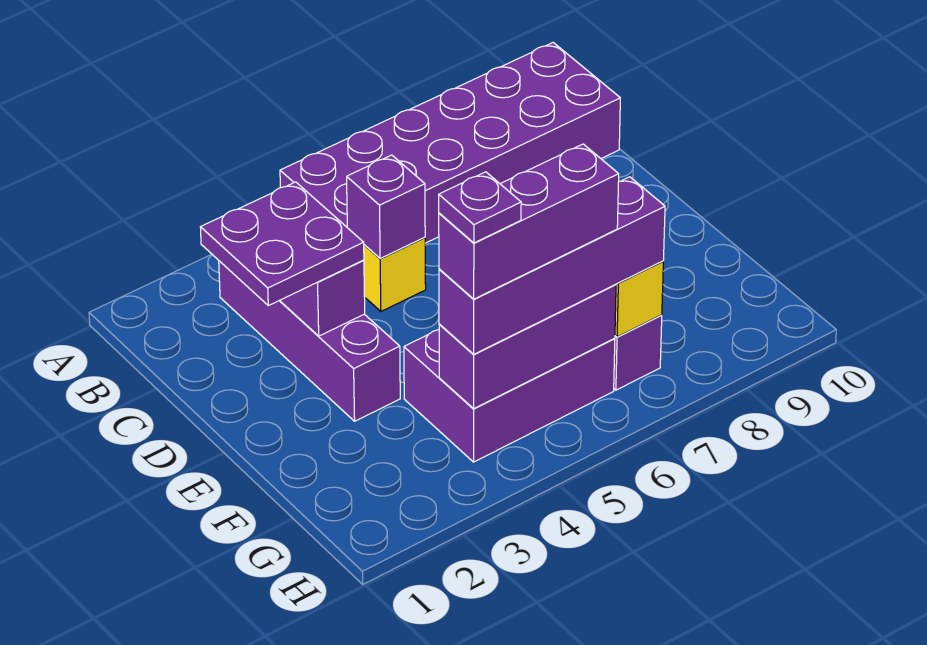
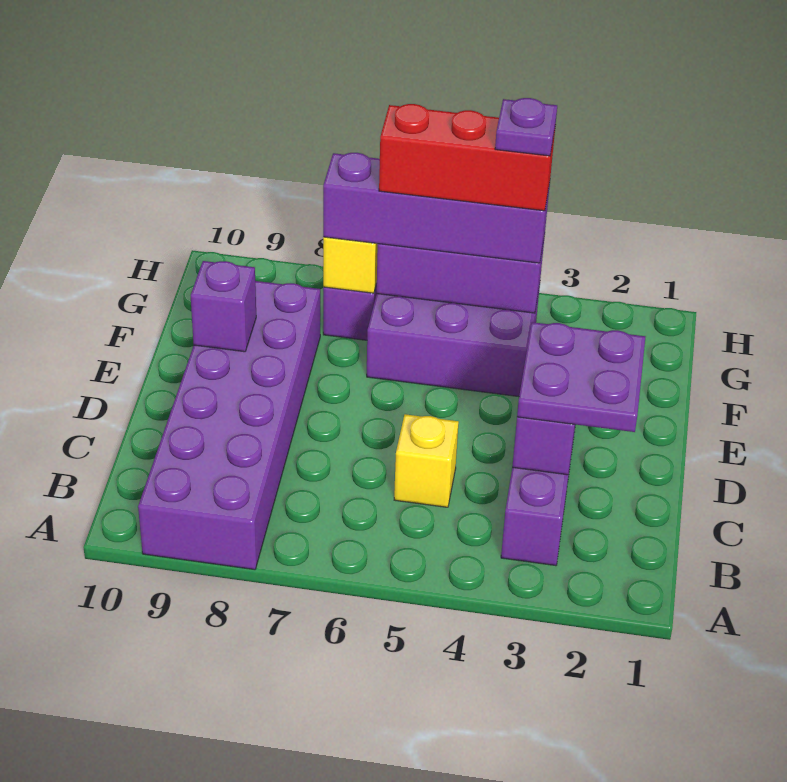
purple 2x6 brick [280,43,620,243] -> purple 2x6 brick turned to [138,281,320,570]
purple 1x1 brick [347,155,425,258] -> purple 1x1 brick moved to [191,261,256,352]
purple 1x3 brick [439,144,619,299] -> red 1x3 brick [379,104,555,211]

